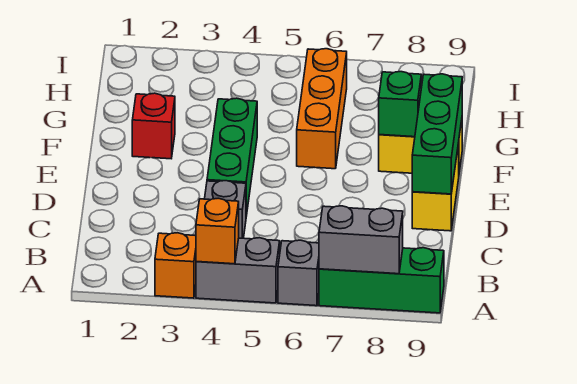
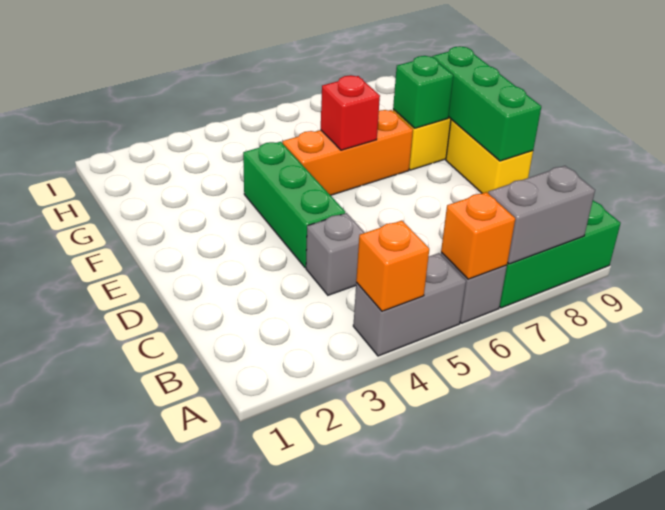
orange 1x1 brick [155,233,196,298] -> orange 1x1 brick moved to [441,192,515,279]
red 1x1 brick [132,93,175,159] -> red 1x1 brick moved to [321,75,380,150]
orange 1x3 brick [297,49,347,169] -> orange 1x3 brick turned to [283,110,413,195]

